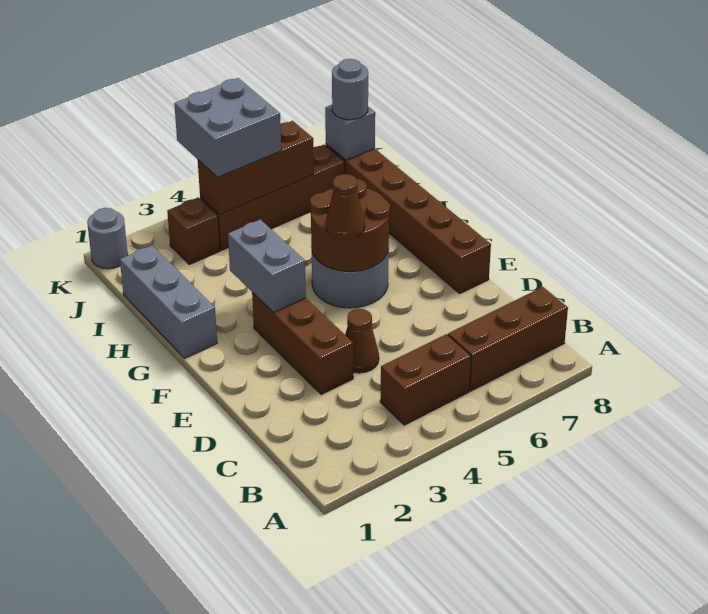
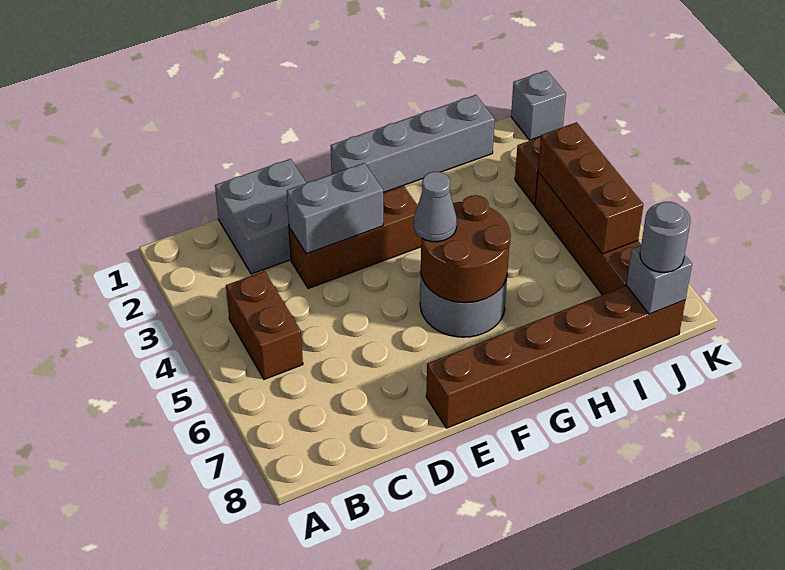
brown 1x3 brick [448,287,568,391] -> none
brown 1x1 cone [345,309,379,373] -> none
grey 1x2 brick [228,219,306,313] -> grey 1x2 brick moved to [287,163,383,254]
brown 1x1 cone [326,174,365,239] -> grey 1x1 cone [414,172,457,242]
grey 1x3 brick [120,245,217,358] -> grey 1x4 brick [331,95,495,193]
grey 2x2 brick [174,78,281,177] -> grey 2x2 brick moved to [215,159,306,274]
grey 1x1 round brick [87,208,128,269] -> grey 1x1 brick [511,70,566,140]

